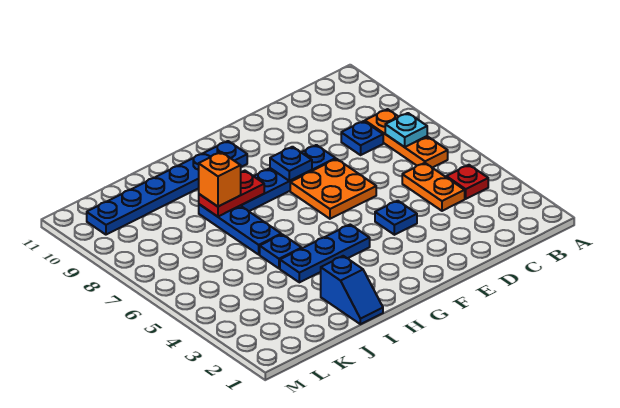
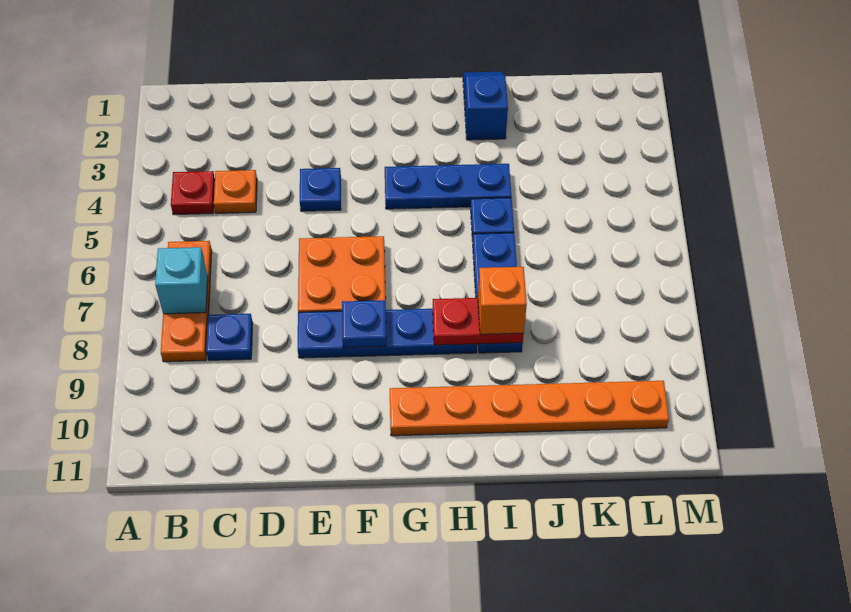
cyan 1x1 plate [385,113,427,147] -> cyan 1x1 brick [155,247,208,314]
orange 1x2 plate [402,163,465,211] -> orange 1x1 plate [214,170,257,213]
blue 1x6 plate [87,141,247,235] -> orange 1x6 plate [390,381,669,436]

